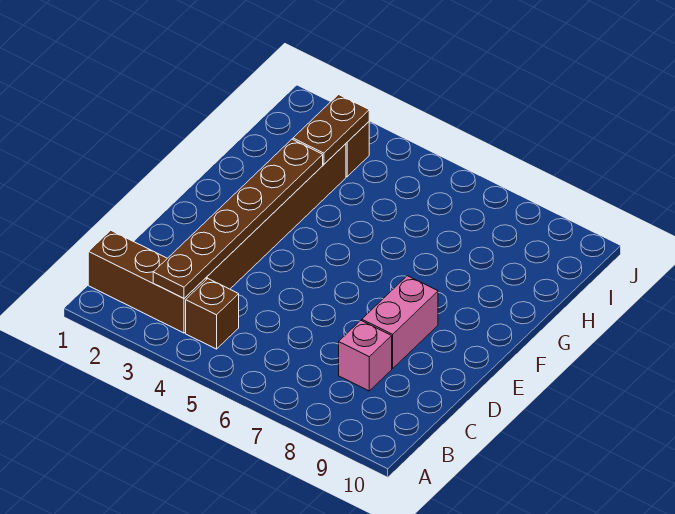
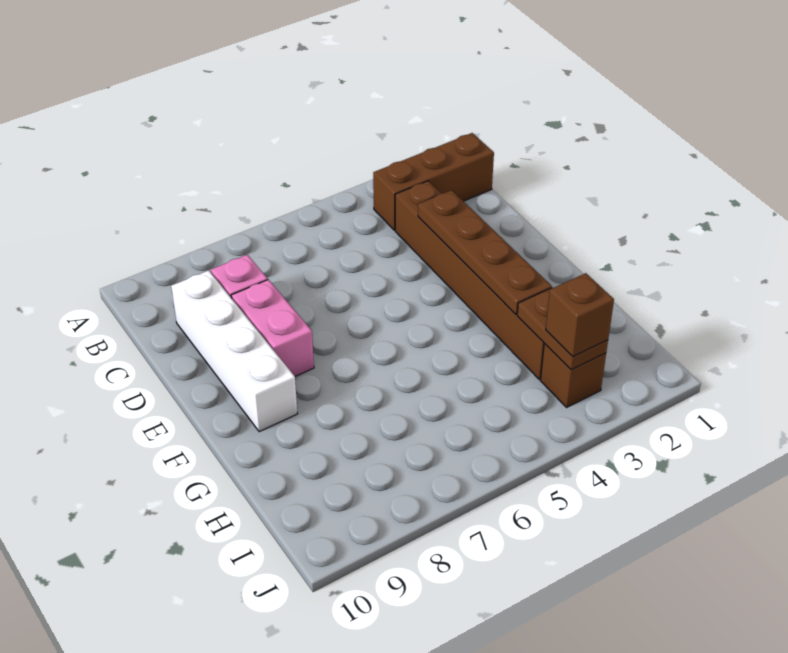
brown 1x6 plate [153,139,323,298] -> brown 1x4 plate [418,190,552,314]
brown 1x1 brick [186,279,239,349] -> brown 1x1 brick moved to [546,273,614,357]
none -> white 1x4 brick [171,270,297,432]

